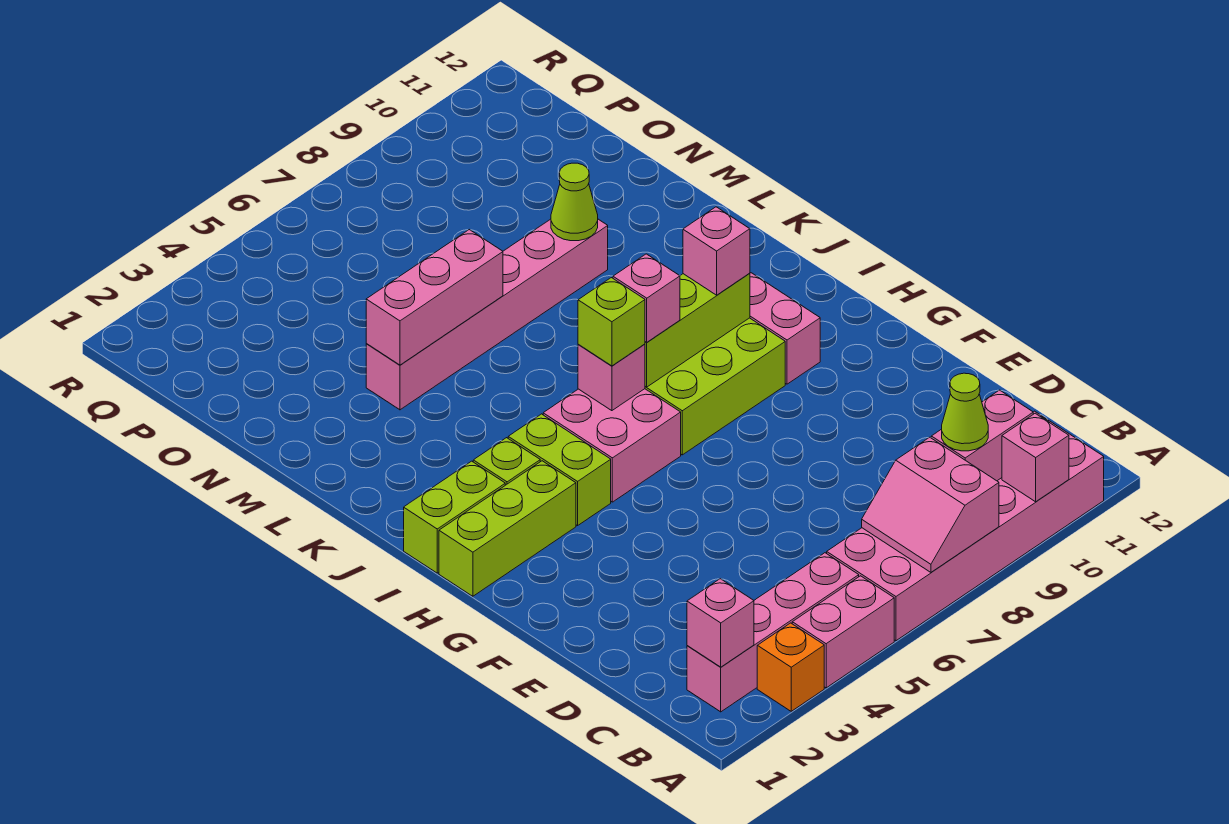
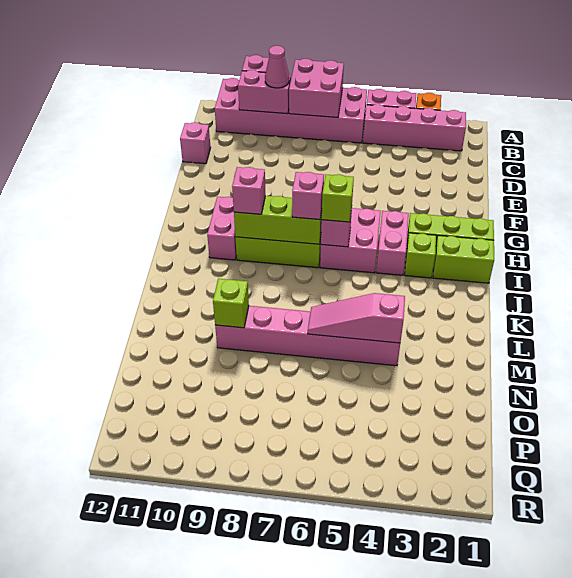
pink 2x2 slope [862,437,999,572] -> pink 2x2 brick [289,59,344,118]
pink 1x1 brick [687,579,754,667] -> pink 1x1 brick moved to [180,122,211,164]
lime 1x1 cone [942,373,988,451] -> pink 1x1 cone [265,46,289,88]
lime 1x2 brick [508,414,611,526] -> pink 1x2 brick [376,211,409,275]
pink 1x3 brick [366,230,503,365] -> pink 1x3 slope [308,293,405,343]
lime 1x1 cone [551,163,598,241] -> lime 1x1 brick [213,279,249,328]

